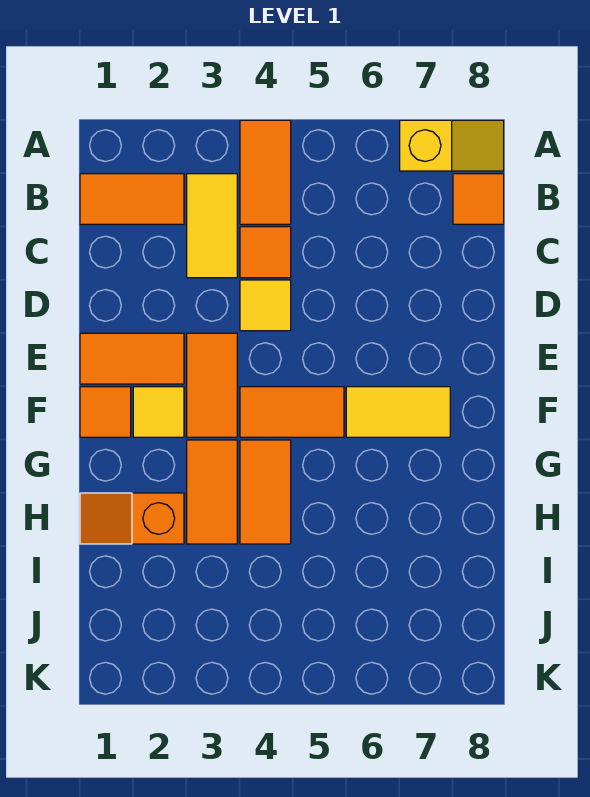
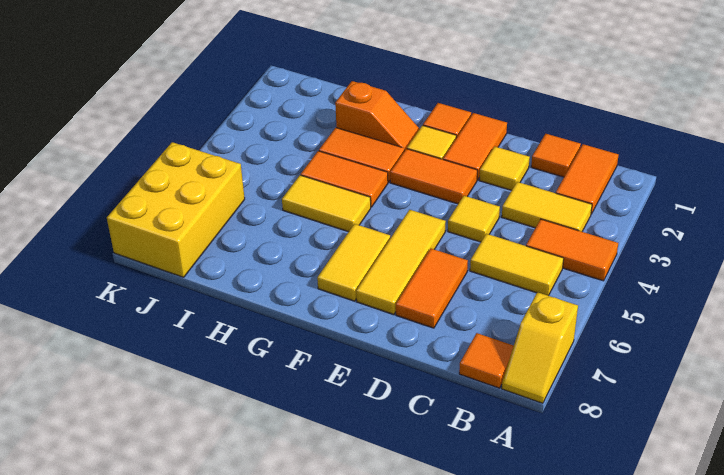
none -> yellow 1x2 tile [470,234,564,295]
orange 1x1 tile [240,227,291,278] -> orange 1x1 tile moved to [531,134,581,177]
none -> yellow 1x1 tile [479,146,530,190]
none -> yellow 1x3 tile [356,210,446,314]
orange 1x2 tile [240,387,344,437] -> orange 1x2 tile moved to [396,249,468,328]
none -> yellow 1x2 tile [282,175,371,232]
orange 1x2 slope [80,493,184,544] -> orange 1x2 slope turned to [335,81,419,151]
none -> yellow 2x3 brick [107,142,245,277]

